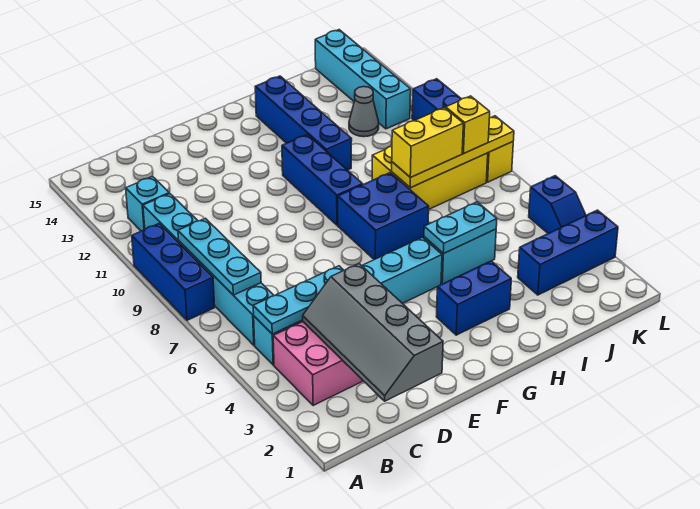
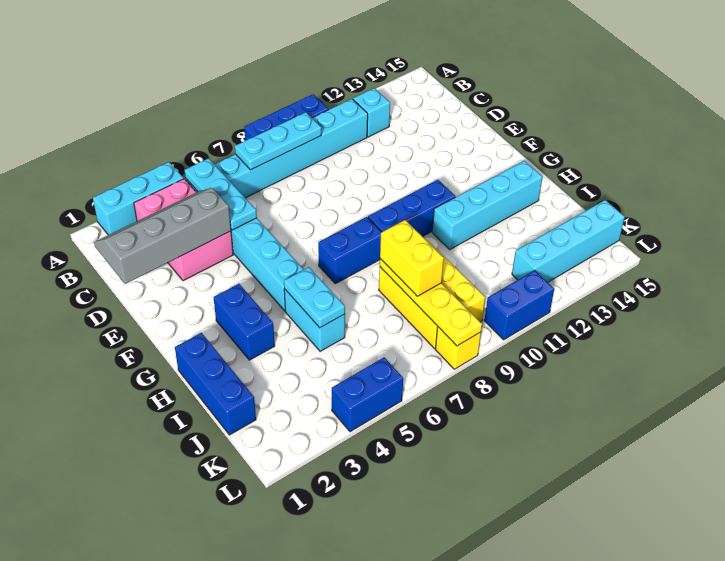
none -> cyan 1x3 brick [93,162,184,235]
blue 2x2 brick [338,173,429,260] -> blue 1x2 brick [318,217,381,284]
blue 1x4 brick [255,76,352,170] -> cyan 1x4 brick [432,161,542,249]
blue 1x3 brick [518,210,618,295] -> blue 1x3 brick moved to [175,333,256,435]
grey 1x1 cone [349,87,379,137] -> none
yellow 1x1 brick [446,96,490,153] -> none
blue 1x2 slope [529,176,586,233] -> blue 1x2 brick [332,357,403,432]

